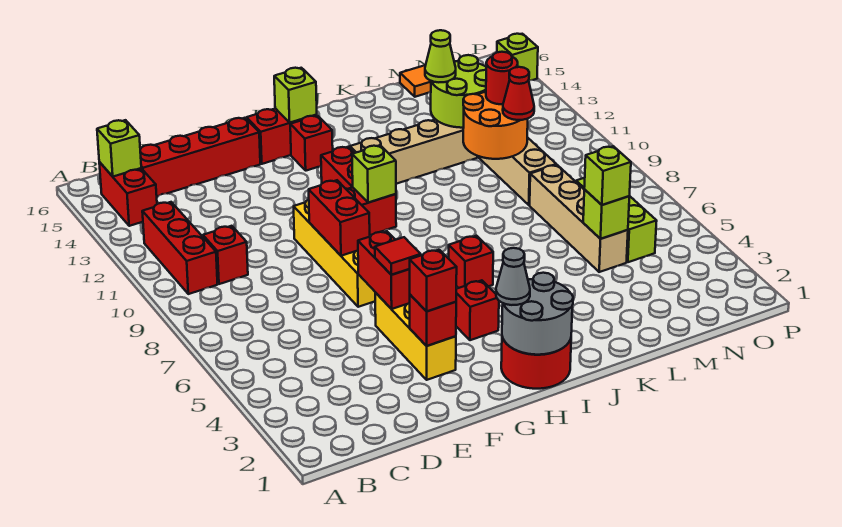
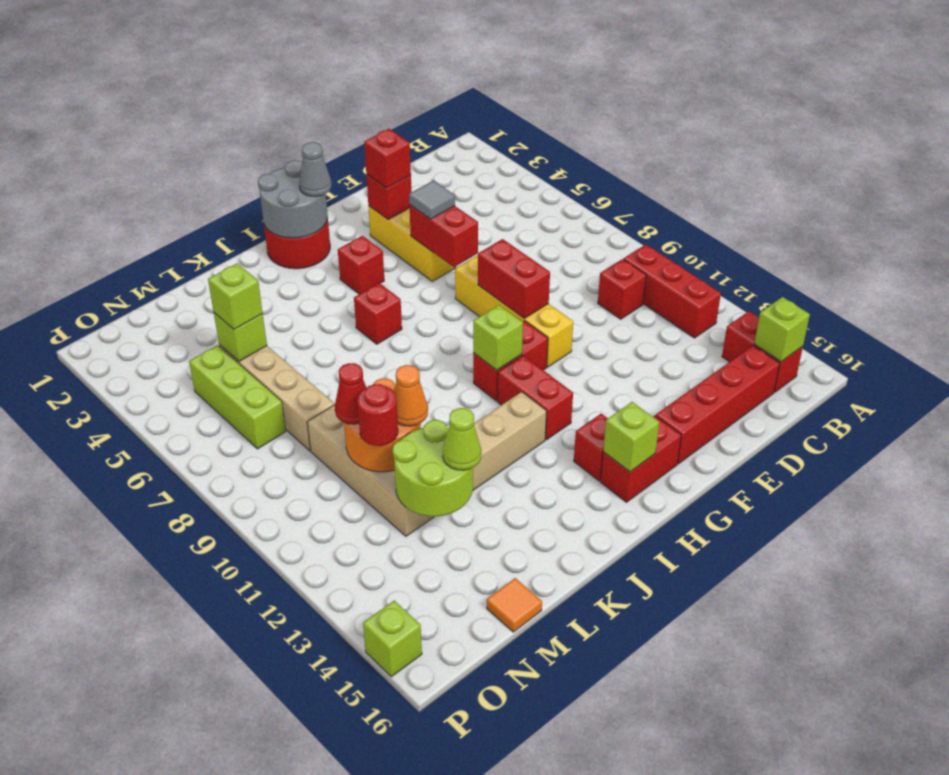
red 1x1 tile [375,237,421,275] -> grey 1x1 tile [409,180,455,219]
none -> orange 1x1 cone [394,365,428,426]

